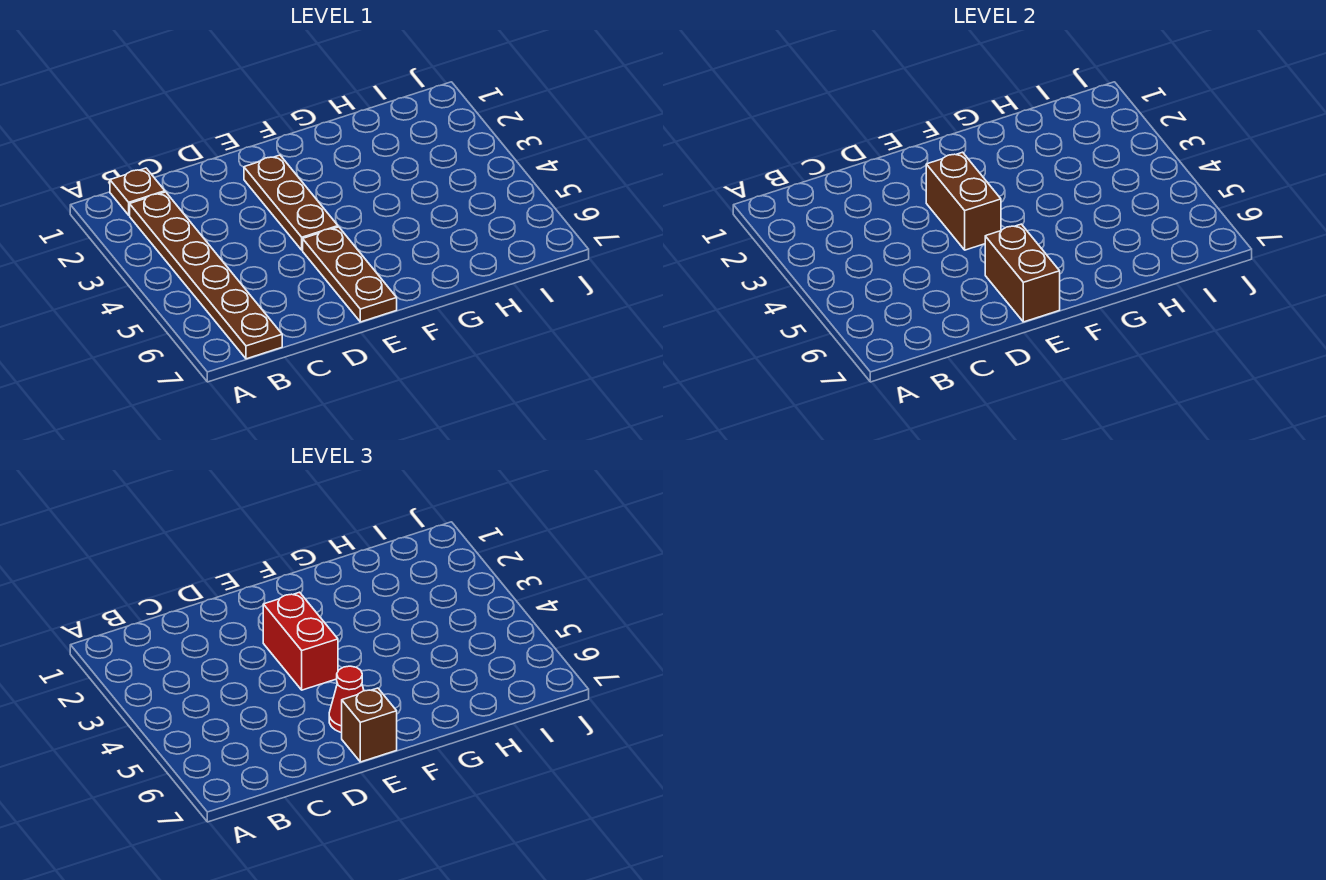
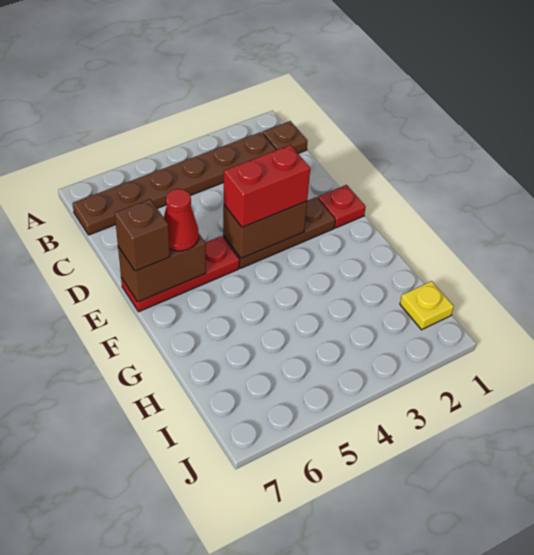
none -> red 1x1 plate [318,185,366,228]
brown 1x3 plate [303,227,397,322] -> red 1x3 plate [121,236,239,312]
none -> yellow 1x1 plate [400,281,454,330]

